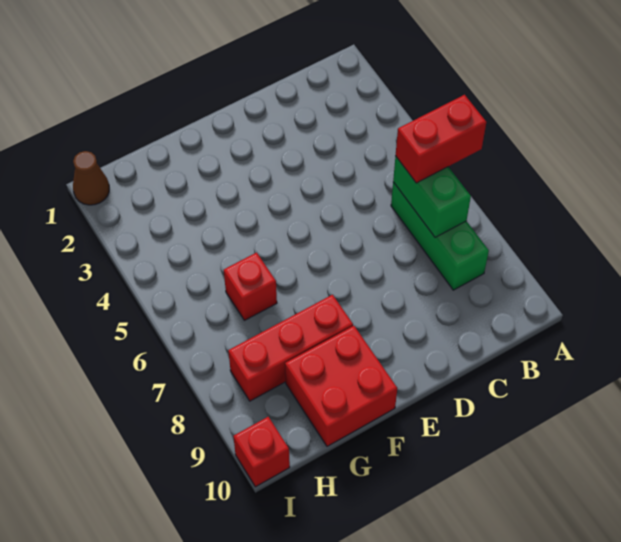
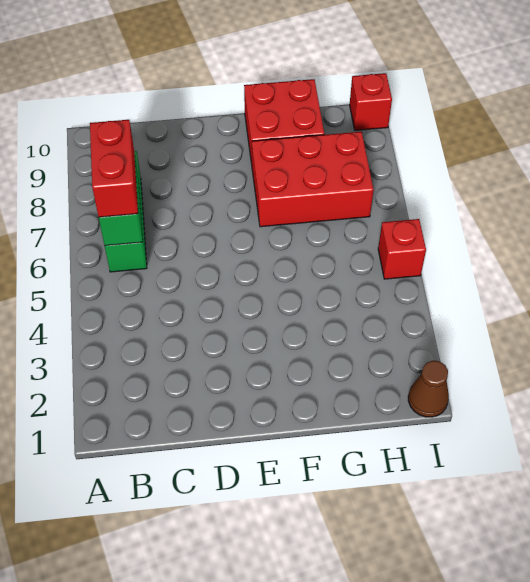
red 1x2 brick [395,95,486,183] -> red 1x2 brick turned to [90,120,138,217]
red 1x3 brick [228,295,353,401] -> red 2x3 brick [252,132,373,227]
red 1x1 brick [224,253,277,320] -> red 1x1 brick moved to [378,219,426,279]

